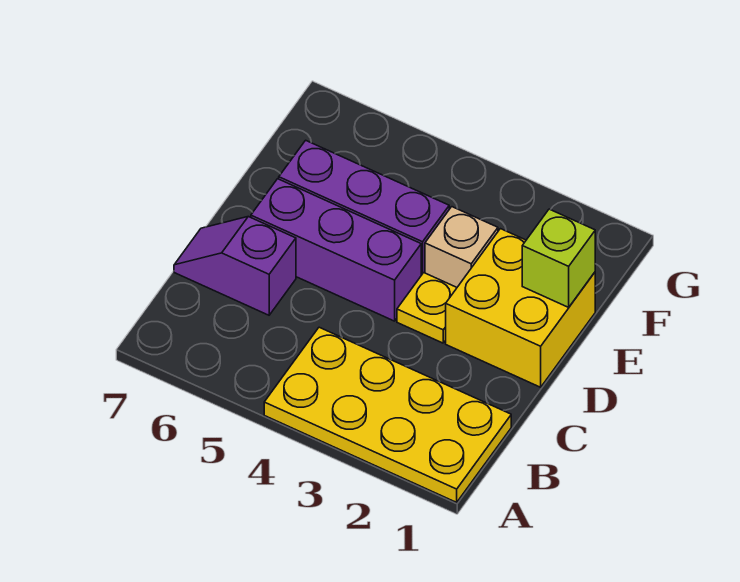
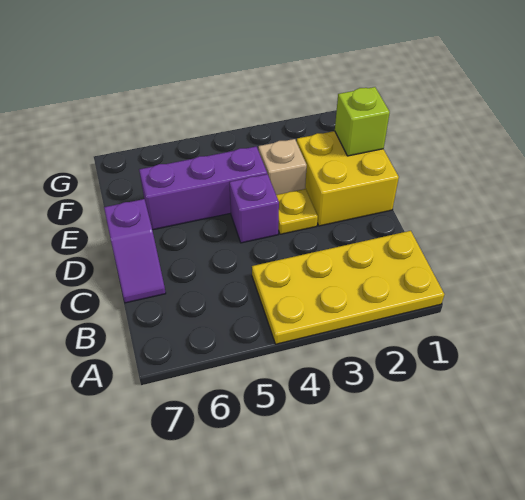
purple 1x2 slope [174,217,296,315] -> purple 1x2 slope turned to [104,199,166,303]
purple 1x3 brick [251,179,421,321] -> purple 1x1 brick [229,174,279,243]

